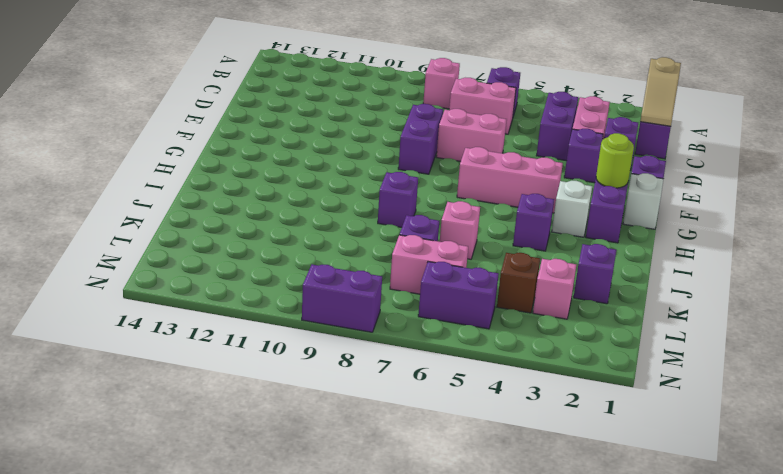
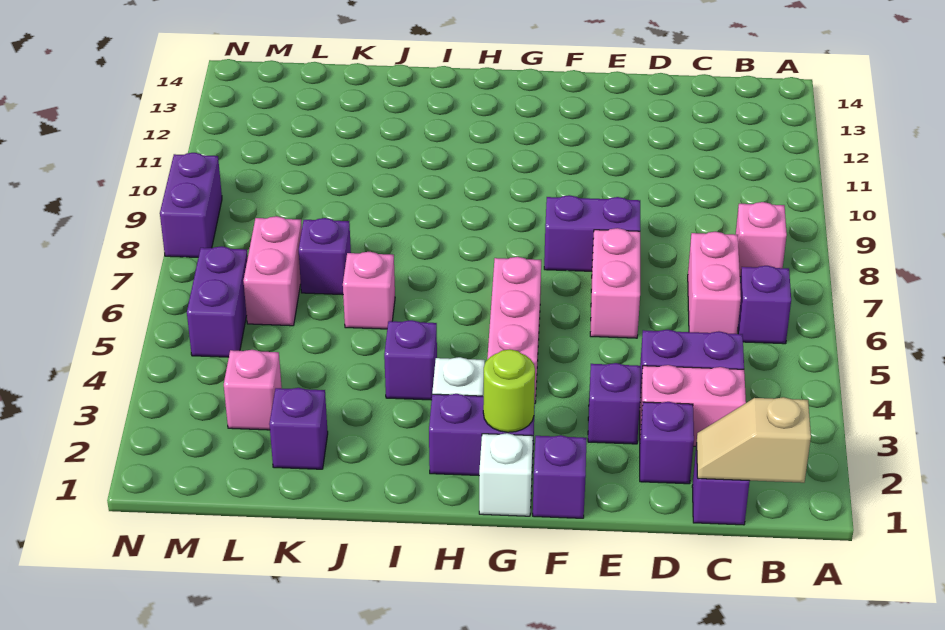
purple 1x1 brick [378,172,418,227] -> none
brown 1x1 brick [497,253,540,313] -> none

